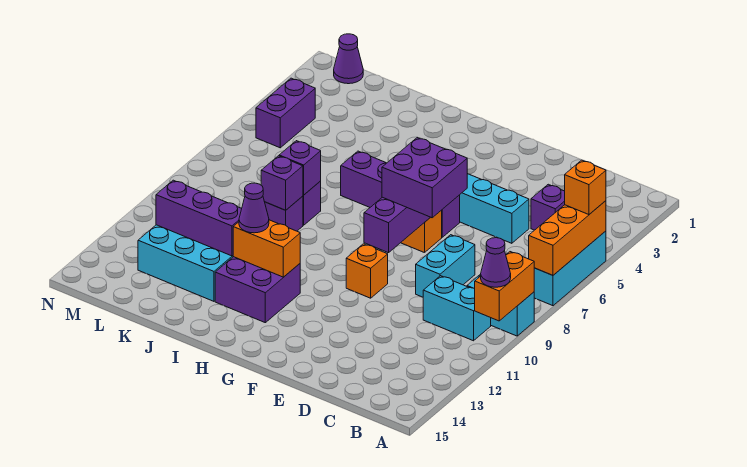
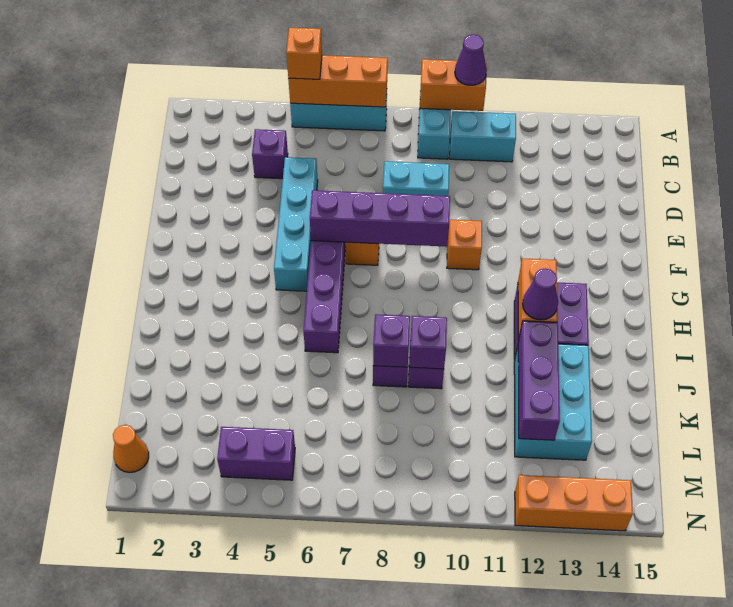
cyan 1x2 brick [423,276,491,341] -> cyan 1x2 brick turned to [450,111,516,162]
purple 2x2 brick [382,137,467,218] -> none
purple 1x1 cone [334,34,363,84] -> orange 1x1 cone [113,425,149,472]
none -> orange 1x3 brick [515,475,633,531]

